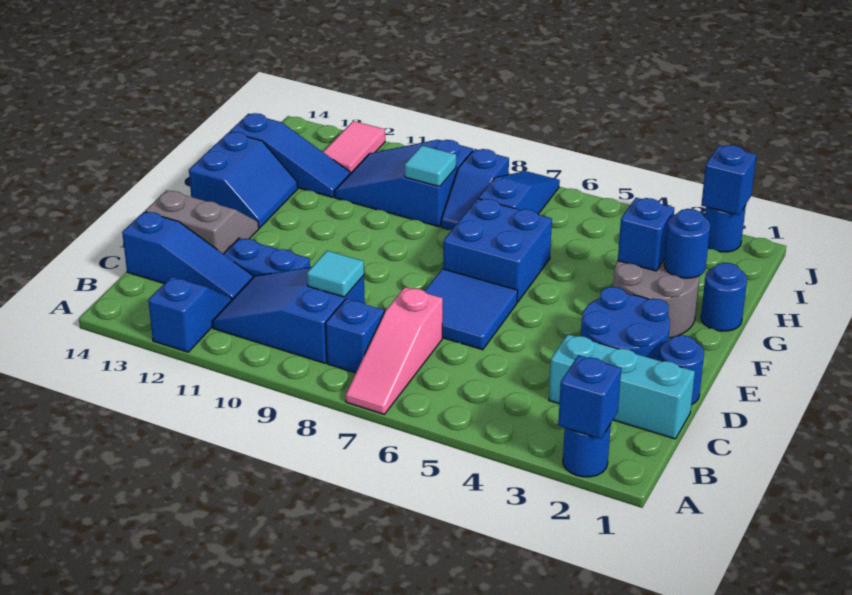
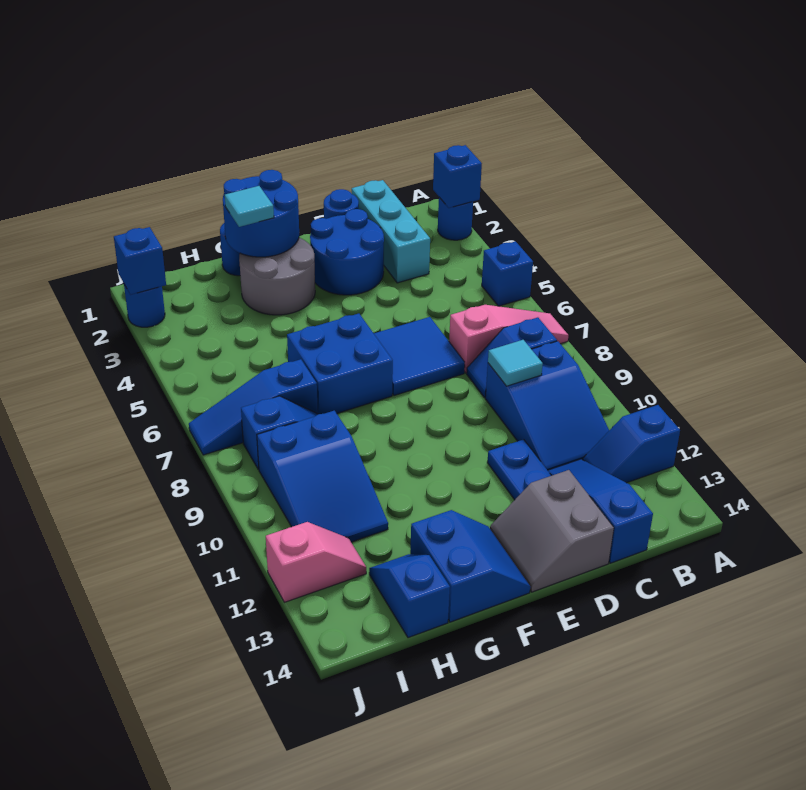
blue 2x2 slope [189,132,298,228] -> blue 2x2 slope turned to [410,510,530,622]
blue 1x1 round brick [664,209,710,278] -> blue 2x2 round brick [223,170,299,257]
blue 1x1 brick [618,198,674,271] -> blue 1x1 brick moved to [482,241,533,306]
cyan 1x1 tile [405,146,456,187] -> cyan 1x1 tile moved to [225,186,274,227]
blue 1x3 slope [230,113,350,197] -> blue 1x2 slope [369,554,450,638]
pink 1x2 tile [323,121,385,174] -> pink 1x2 slope [266,522,366,602]

